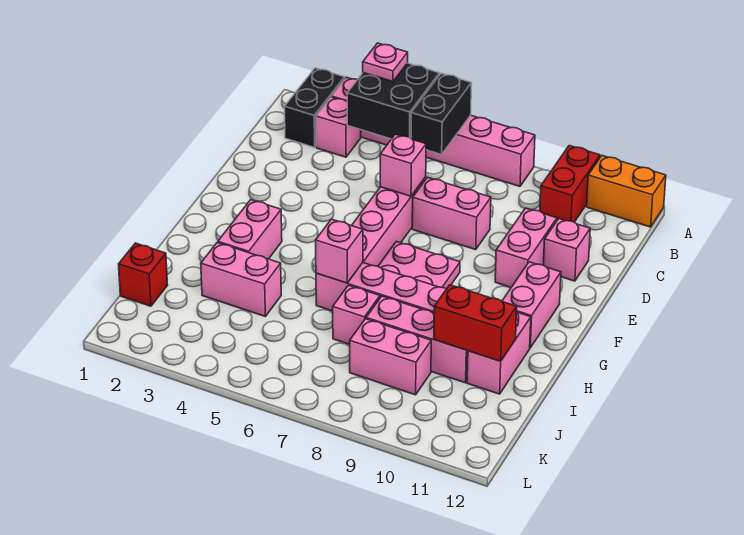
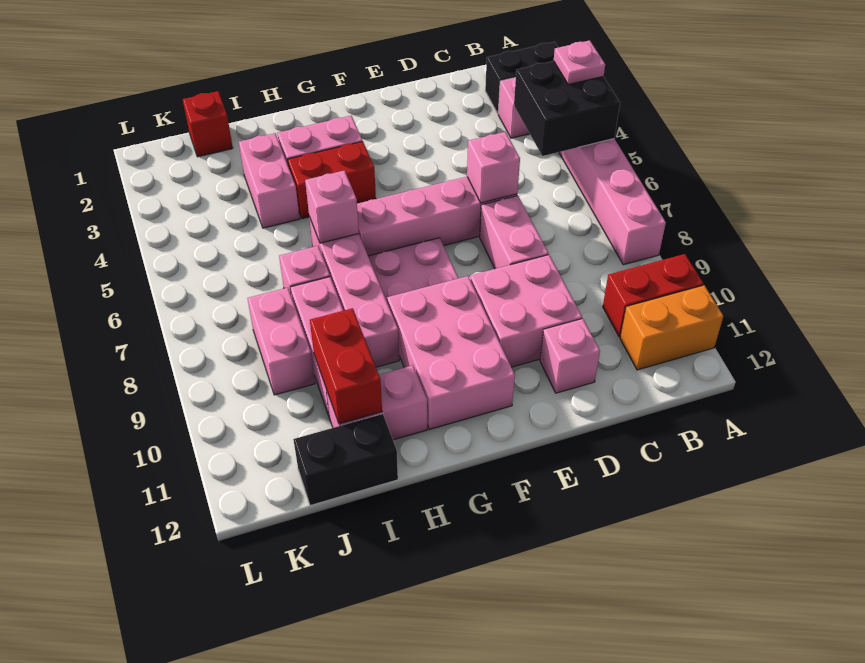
black 1x2 brick [411,73,472,155] -> black 1x2 brick moved to [293,414,398,506]
orange 1x2 brick [587,156,666,227] -> orange 1x2 brick turned to [620,285,723,370]
pink 1x2 brick [495,208,557,287] -> pink 2x2 brick [470,255,582,367]
pink 1x2 brick [502,262,561,348] -> pink 2x3 brick [387,276,515,429]
none -> red 1x2 brick [288,142,376,219]

